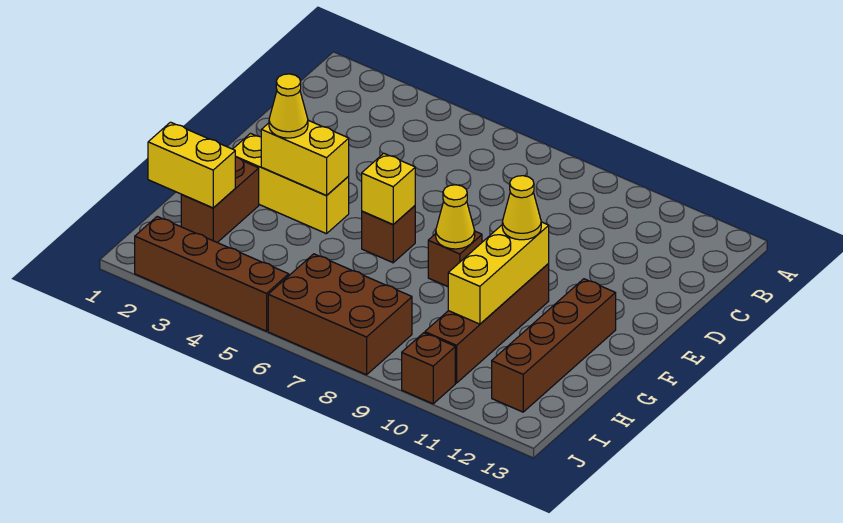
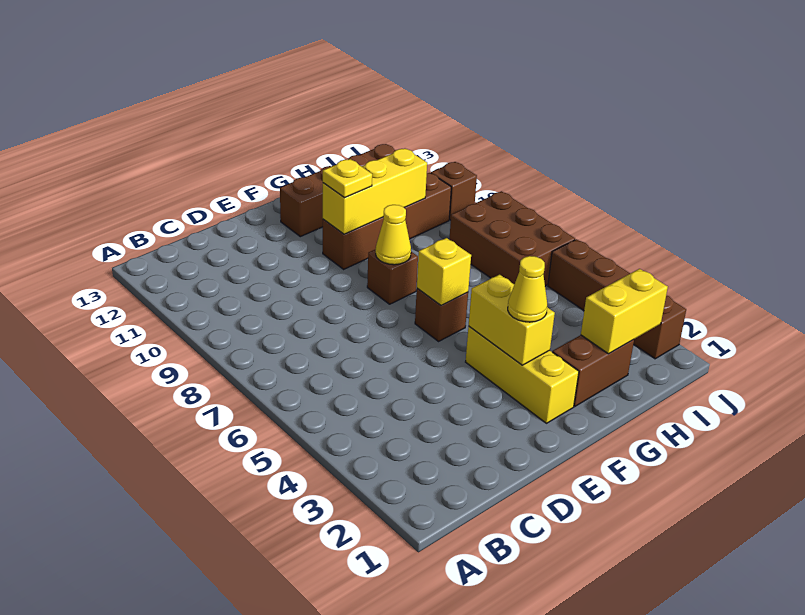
yellow 1x1 cone [502,176,541,240] -> yellow 1x1 plate [323,159,372,198]
yellow 1x2 brick [148,122,235,208] -> yellow 1x2 brick turned to [581,269,668,354]

